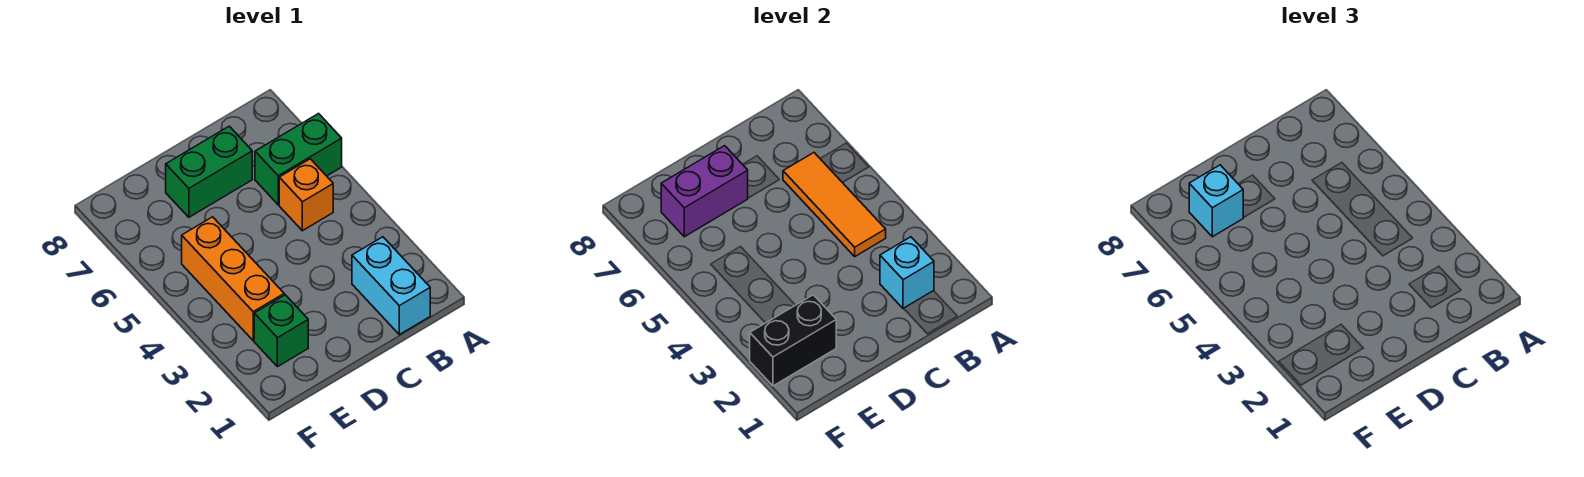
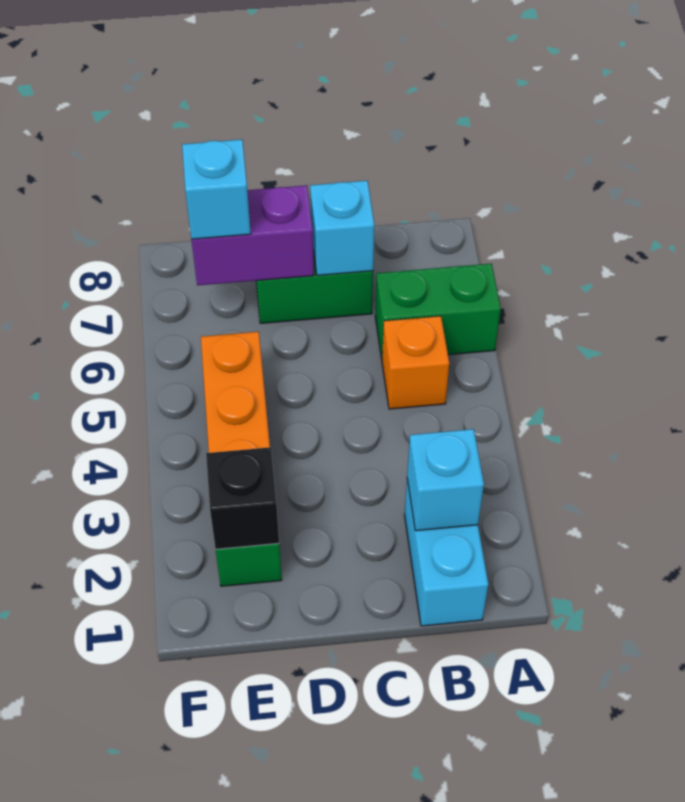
orange 1x3 tile [783,153,886,256] -> none
none -> cyan 1x1 brick [310,181,374,275]
black 1x2 brick [750,295,836,386] -> black 1x1 brick [206,447,279,549]

